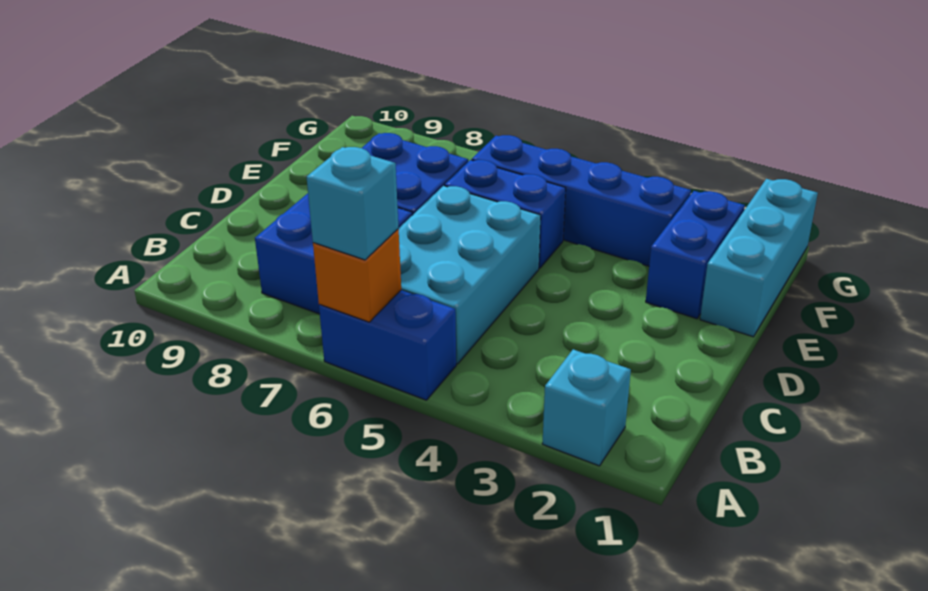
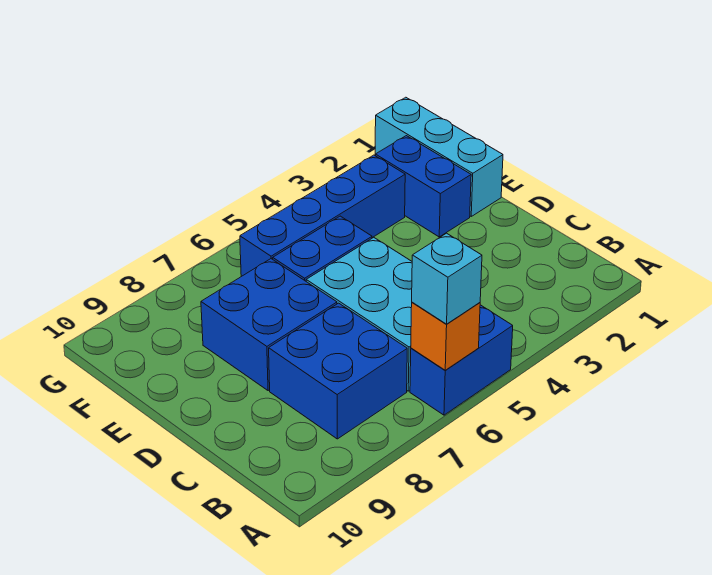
cyan 1x1 brick [542,349,631,466] -> none

